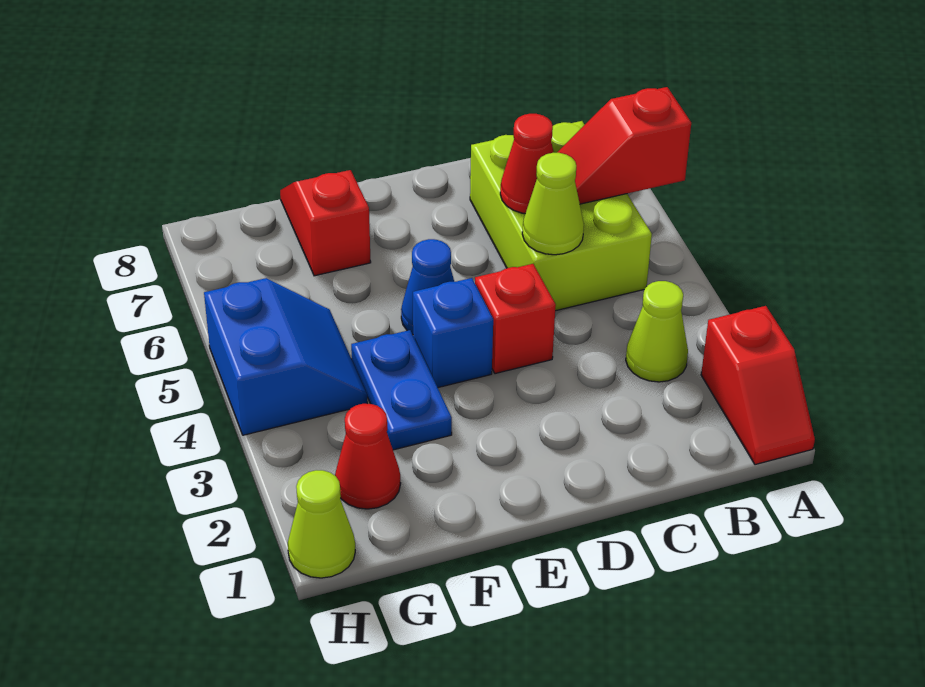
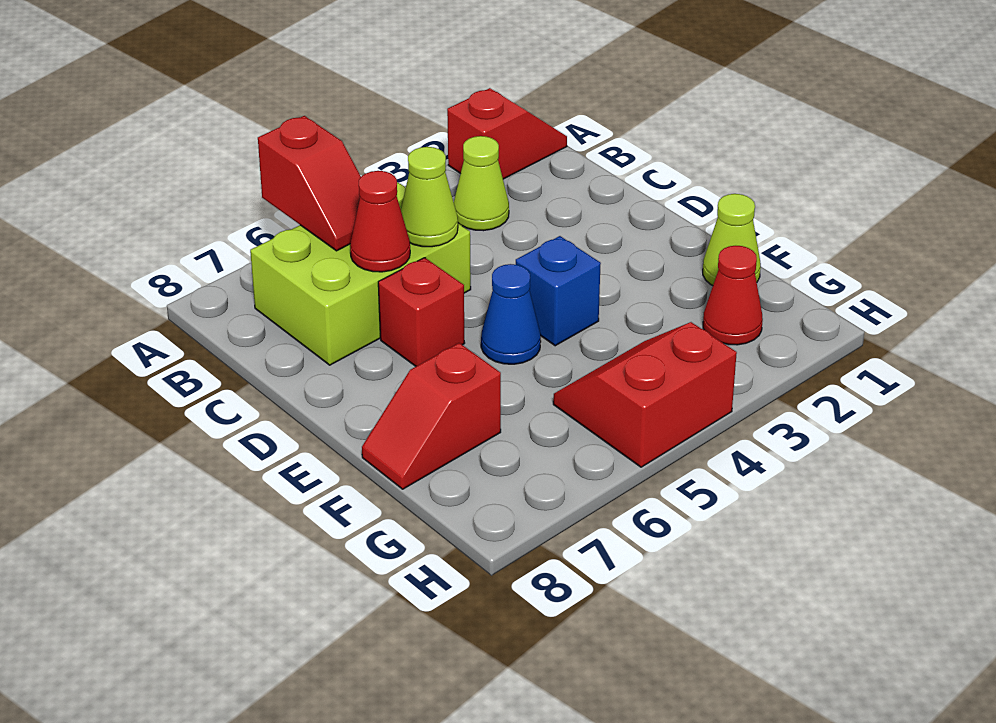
red 1x1 brick [475,264,556,374] -> red 1x1 brick moved to [378,258,465,366]
blue 1x2 plate [351,330,452,450] -> none
blue 2x2 slope [204,278,367,435] -> red 2x2 slope [553,322,737,467]
lime 1x1 cone [288,470,355,578] -> lime 1x1 cone moved to [703,194,761,286]

